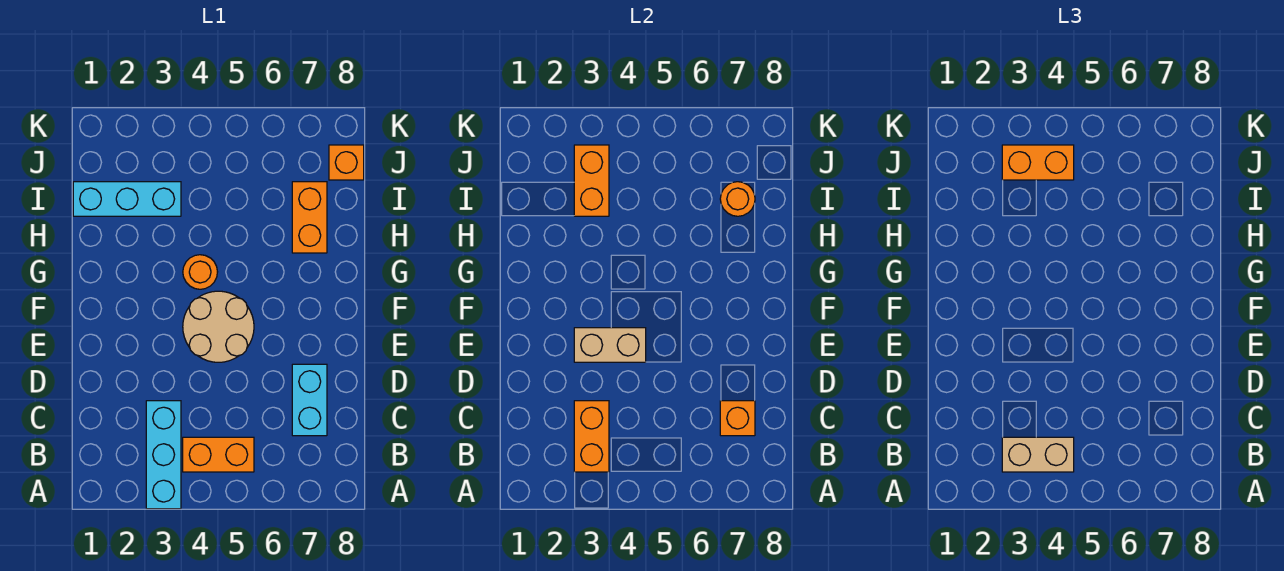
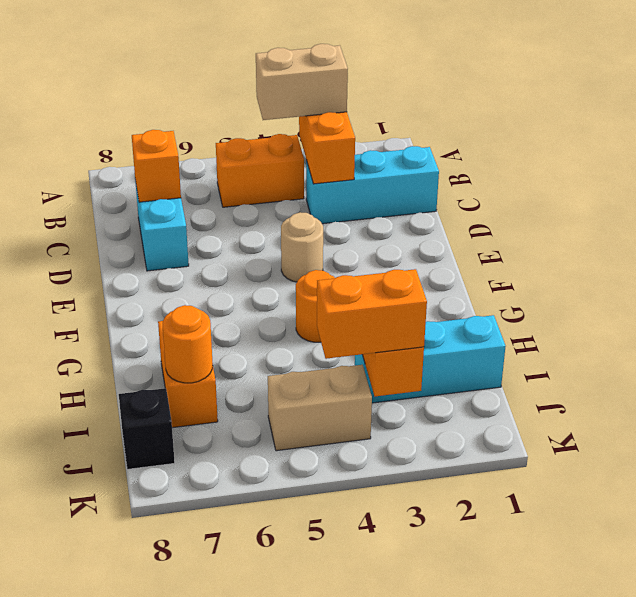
cyan 1x3 brick [146,401,181,509] -> cyan 1x3 brick turned to [306,146,439,224]
tan 1x2 brick [574,328,646,362] -> tan 1x2 brick moved to [268,365,372,451]
tan 2x2 round brick [183,291,254,362] -> tan 1x1 round brick [281,212,323,282]
orange 1x1 brick [329,145,364,180] -> black 1x1 brick [119,388,175,469]

